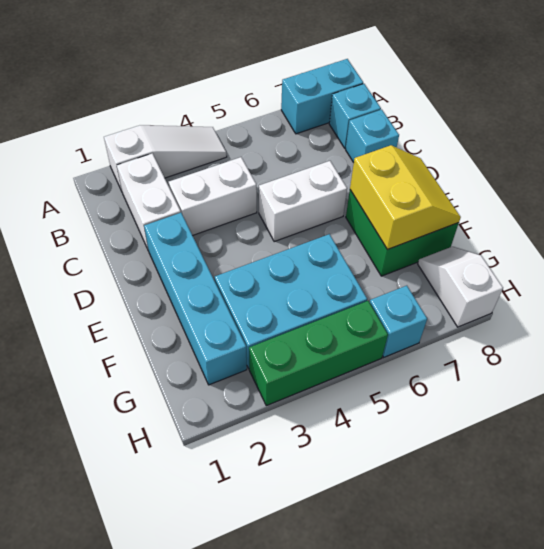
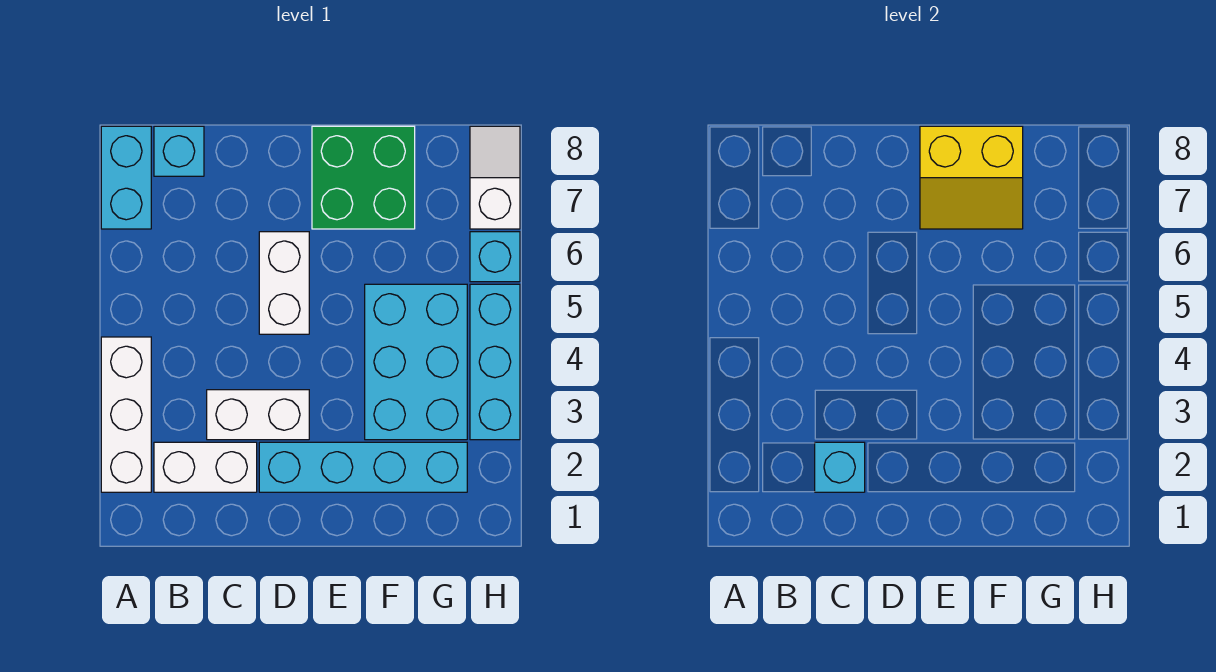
white 1x3 slope [104,125,227,191] -> white 1x3 brick [101,337,151,492]
white 1x2 brick [169,157,257,235] -> white 1x2 brick turned to [207,390,309,440]
cyan 1x1 brick [346,109,399,162] -> cyan 1x1 brick moved to [815,442,865,492]
yellow 2x2 slope [350,145,461,250] -> yellow 2x2 slope turned to [920,126,1023,229]
white 1x2 slope [418,247,503,327] -> white 1x2 slope turned to [470,126,520,229]
green 1x3 brick [249,301,388,406] -> cyan 1x3 brick [470,284,520,440]

